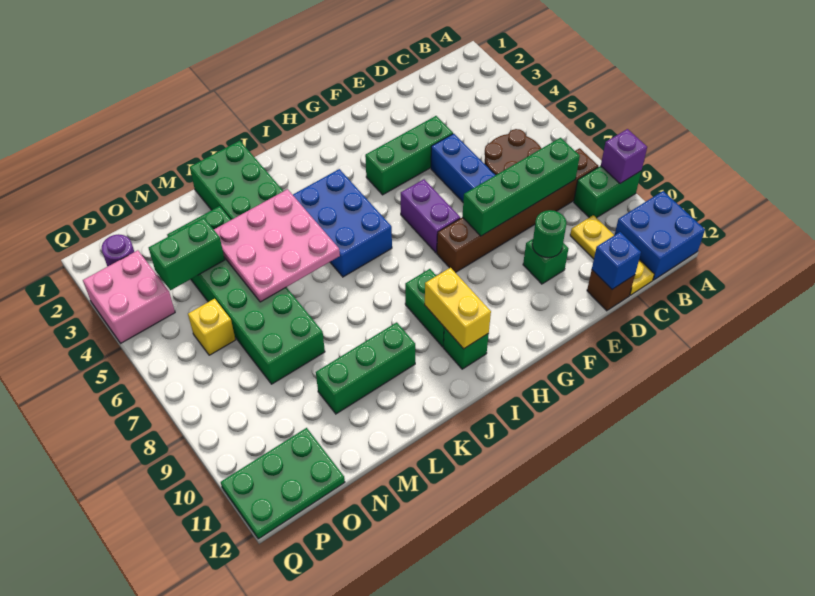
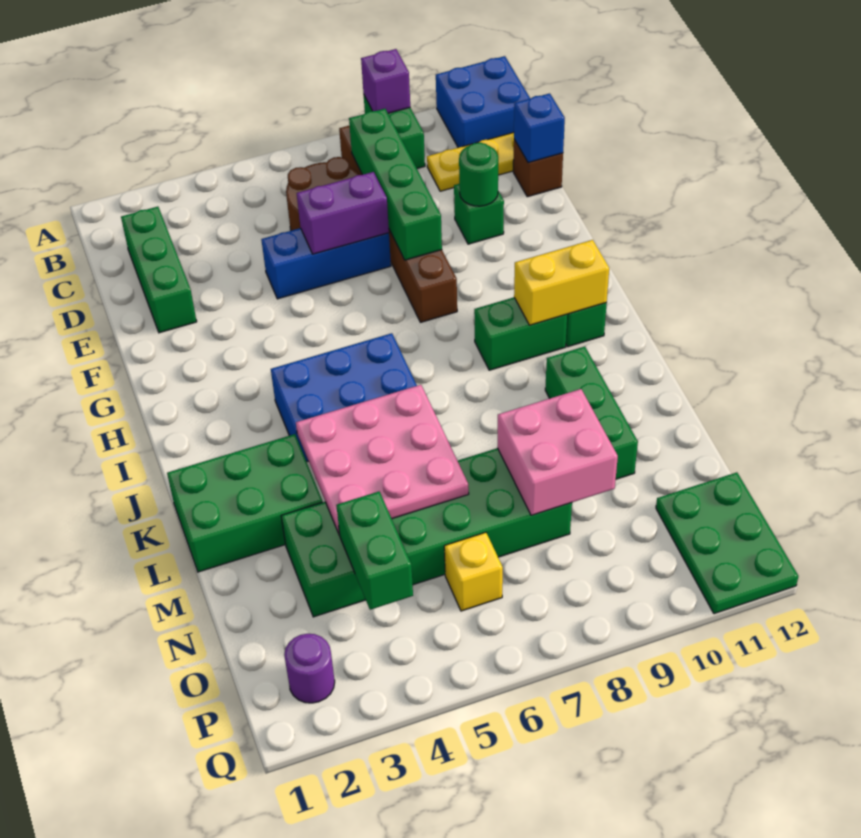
green 1x3 brick [365,116,453,195] -> green 1x3 brick moved to [121,207,197,333]
purple 1x2 brick [401,179,460,253] -> purple 1x2 brick moved to [297,172,389,254]
pink 2x2 brick [83,250,175,343] -> pink 2x2 brick moved to [498,389,618,515]

